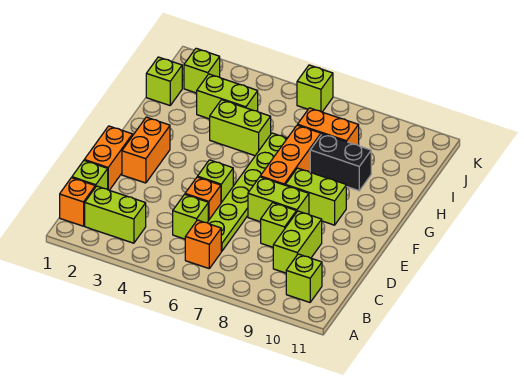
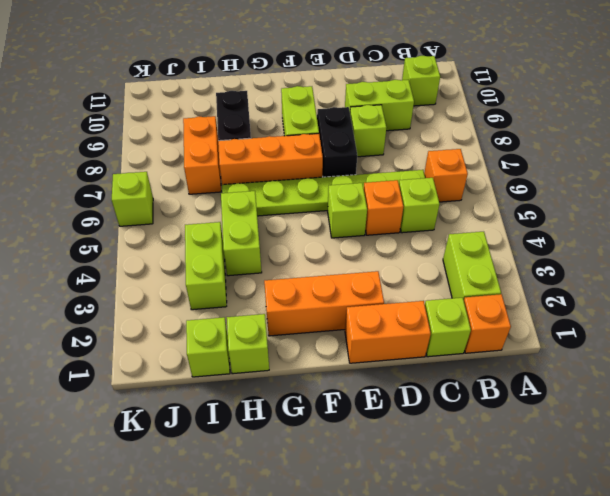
orange 1x2 brick [122,117,170,183] -> orange 1x3 brick [264,271,384,336]
lime 1x2 brick [248,177,309,222] -> black 1x2 brick [317,107,357,177]
lime 1x1 brick [184,48,220,93] -> lime 1x1 brick moved to [227,314,269,374]

